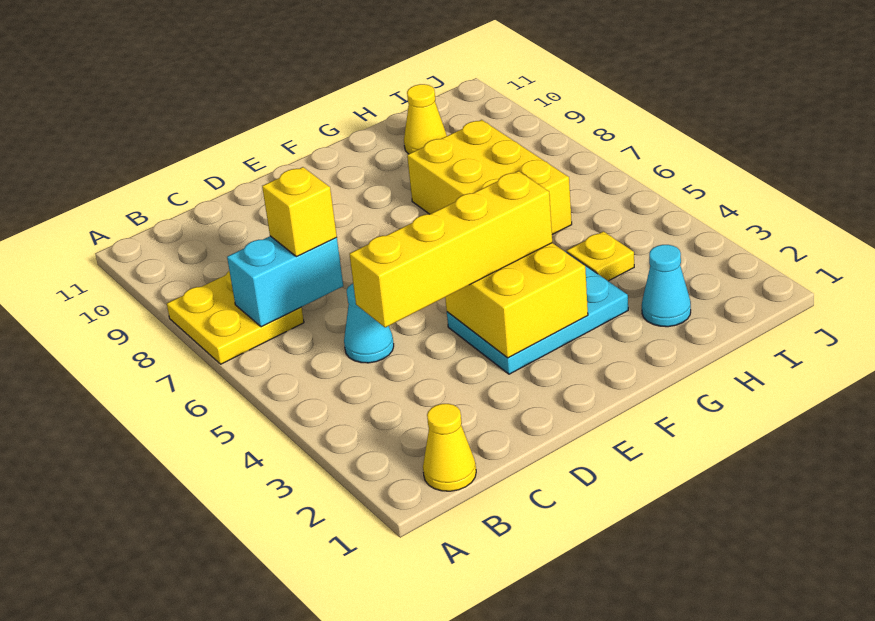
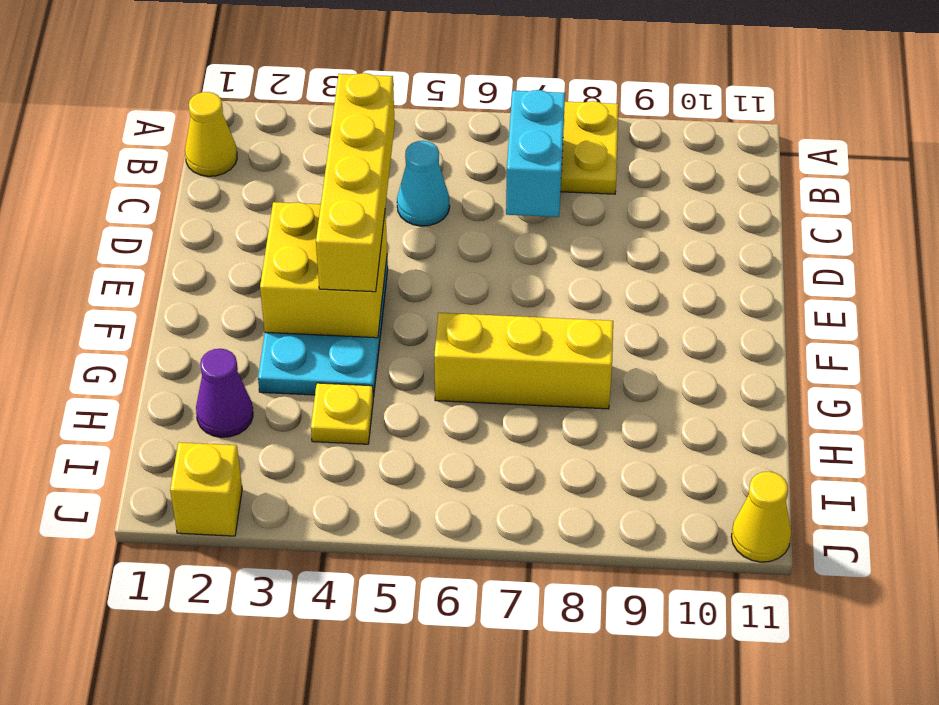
yellow 1x1 brick [262,167,337,257] -> yellow 1x1 brick moved to [170,442,242,536]
yellow 2x3 brick [407,120,572,235] -> yellow 1x3 brick [434,313,613,409]
cyan 1x1 cone [642,245,691,327] -> purple 1x1 cone [196,349,253,437]
yellow 1x1 cone [404,84,447,154] -> yellow 1x1 cone moved to [731,472,791,562]

